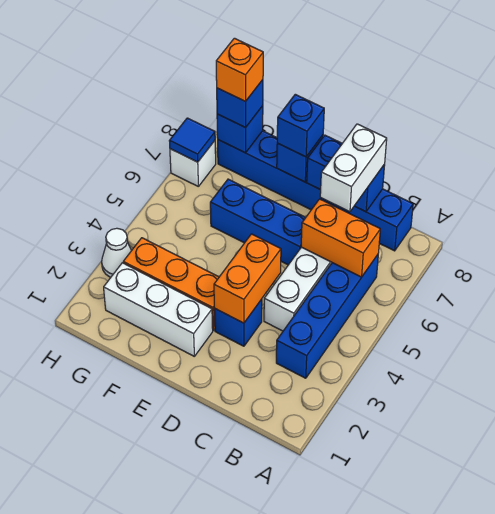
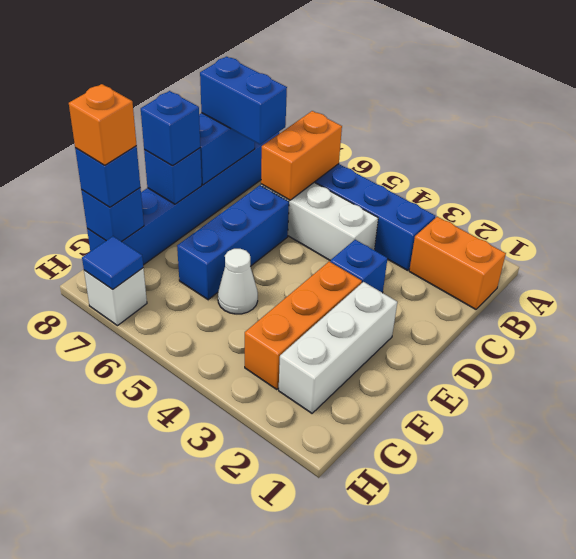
white 1x2 brick [320,124,387,212] -> blue 1x2 brick [200,57,287,144]
orange 1x2 brick [214,234,281,323] -> orange 1x2 brick moved to [409,217,506,309]
white 1x1 cone [102,228,131,277] -> white 1x1 cone moved to [218,249,258,314]

